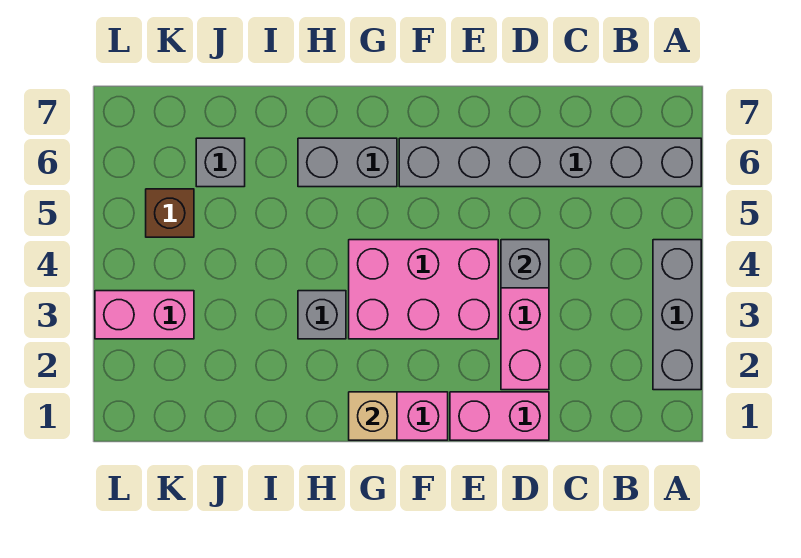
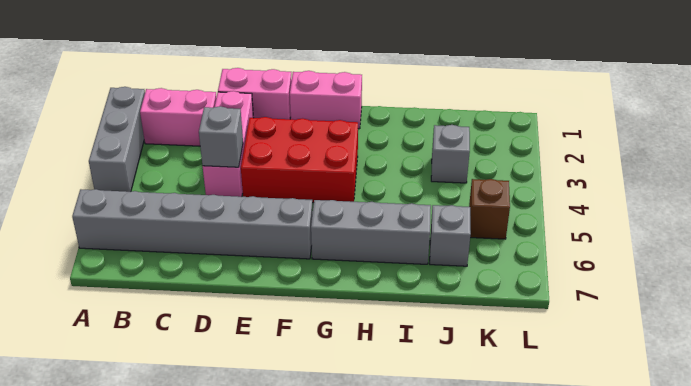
pink 2x3 brick [349,240,498,339] -> red 2x3 brick [241,117,358,203]
tan 1x1 brick [349,392,397,440] -> none
grey 1x2 brick [298,138,397,187] -> grey 1x3 brick [311,200,431,264]
grey 1x1 brick [298,291,346,339] -> grey 1x1 brick moved to [431,125,470,183]
pink 1x2 brick [95,291,194,339] -> pink 1x2 brick moved to [140,88,216,146]

